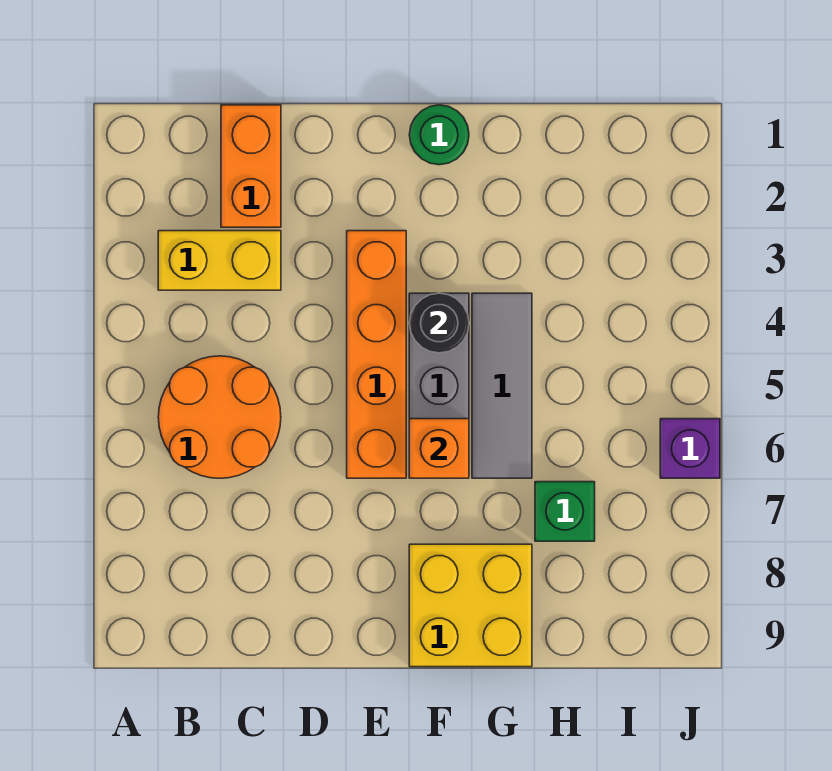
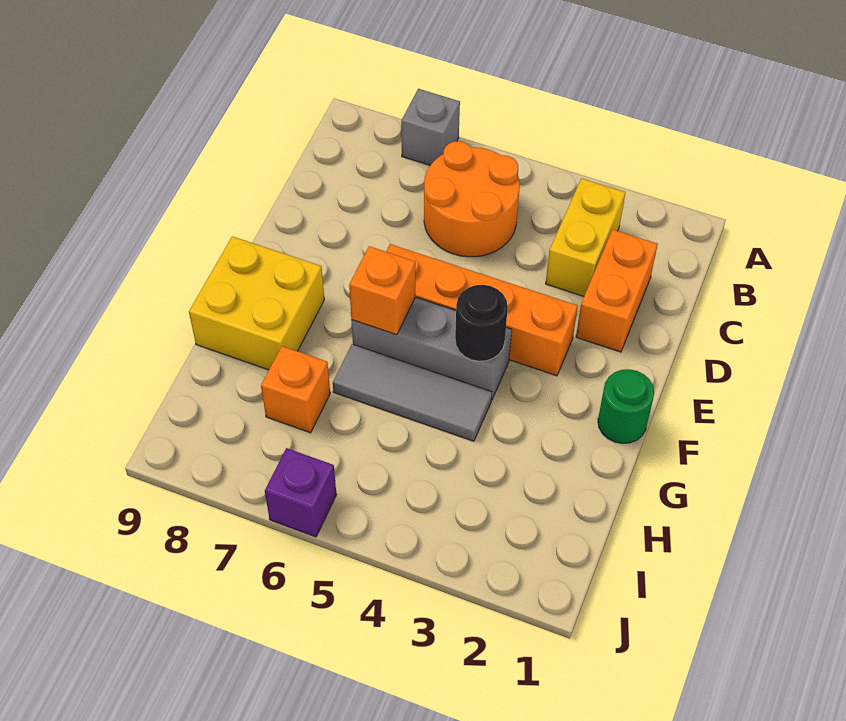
none -> grey 1x1 brick [401,89,460,165]
orange 1x2 brick [221,105,281,227] -> orange 1x2 brick turned to [576,229,658,352]
green 1x1 brick [535,482,595,541] -> orange 1x1 brick [261,346,330,433]

